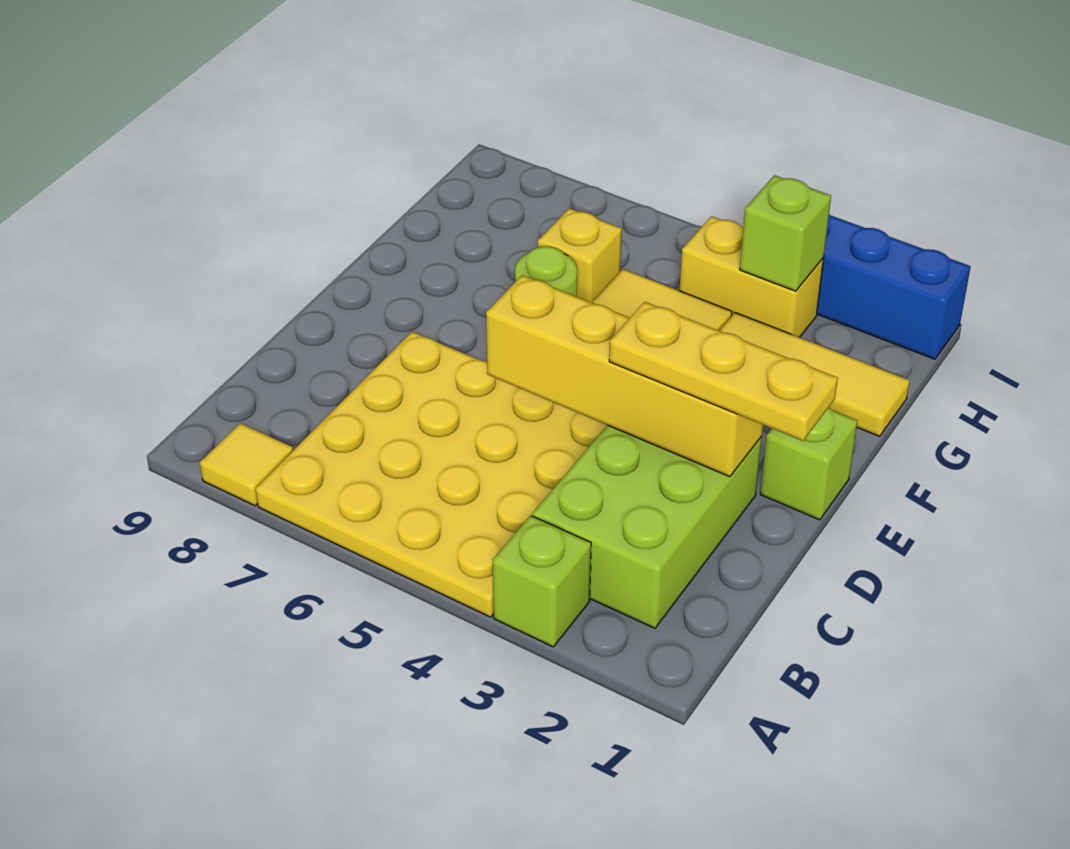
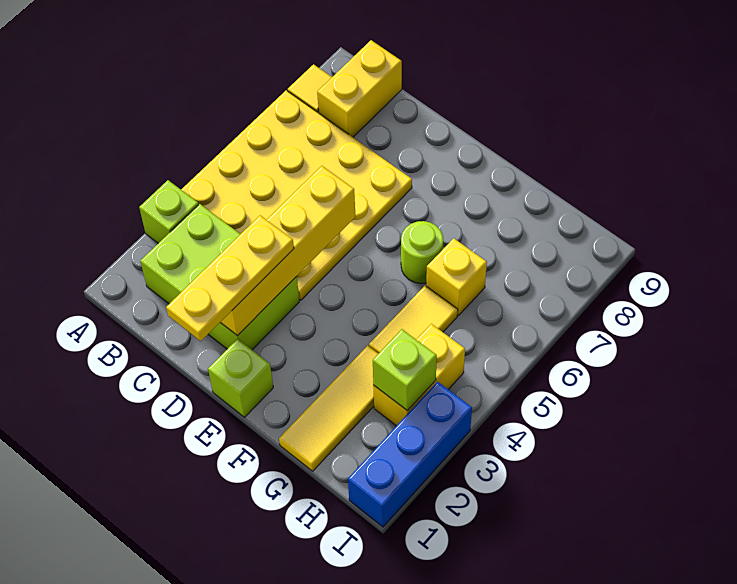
none -> yellow 1x2 brick [317,40,402,137]

